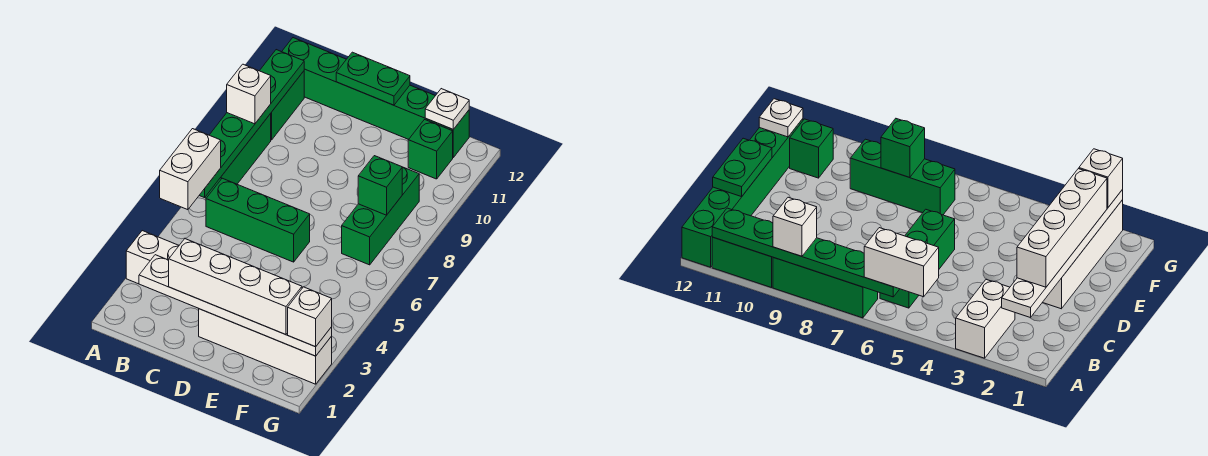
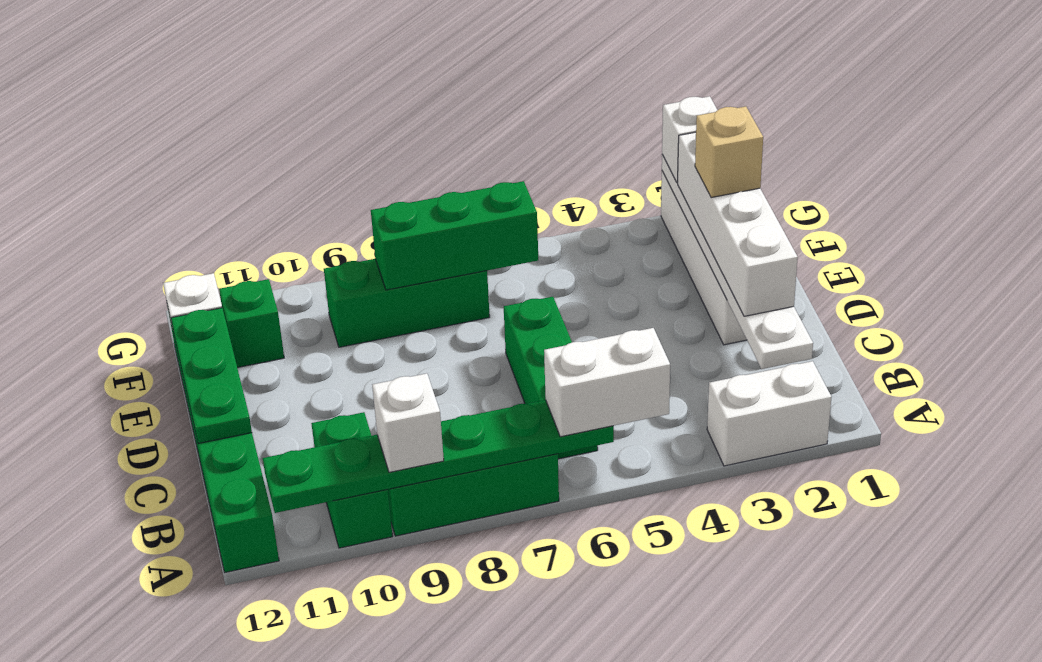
white 1x2 brick [126,231,179,284] -> white 1x2 brick turned to [707,361,831,466]
green 1x2 brick [270,71,304,140] -> green 1x2 brick turned to [311,412,393,548]
green 1x2 plate [336,52,410,105] -> green 1x3 plate [171,308,252,444]
none -> tan 1x1 brick [695,106,763,198]
green 1x1 brick [358,156,402,215] -> green 1x3 brick [371,181,538,290]

